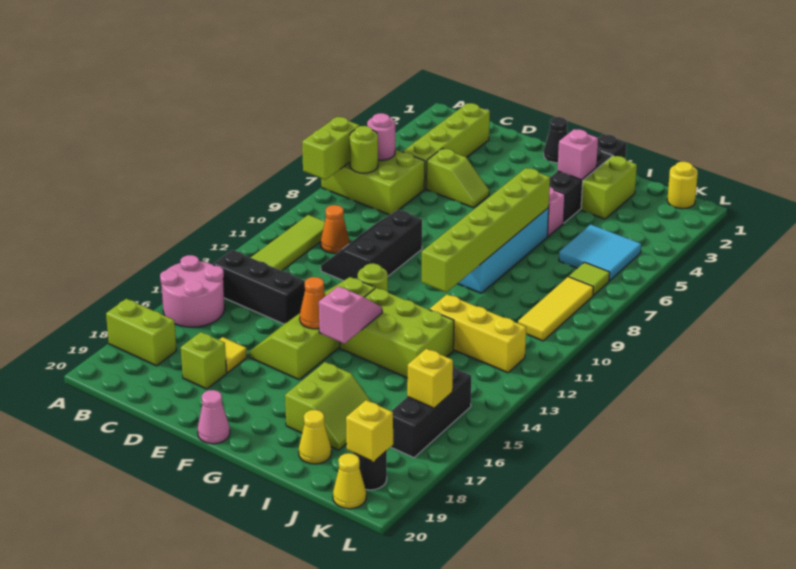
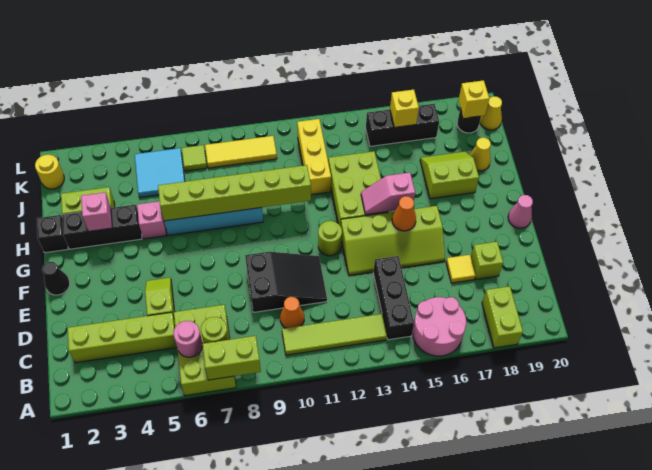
black 2x3 slope [321,210,422,281] -> black 2x3 slope turned to [245,252,327,312]

